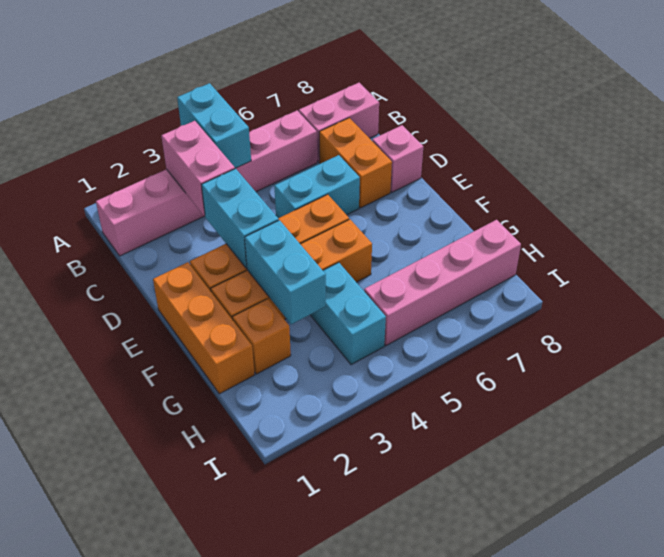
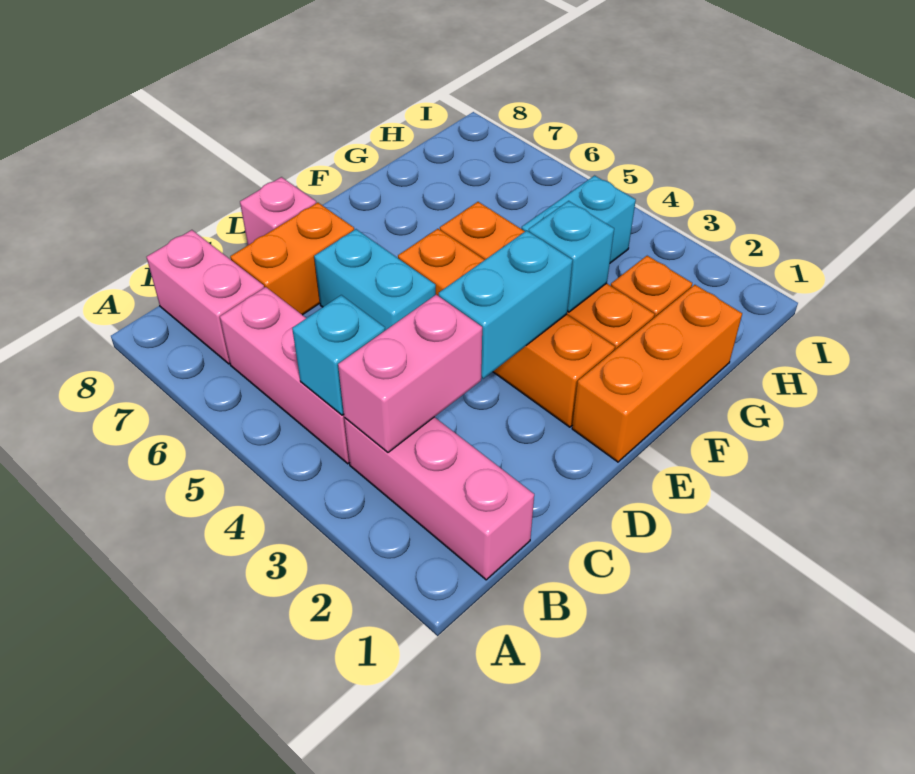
cyan 1x2 brick [177,83,251,168] -> cyan 1x1 brick [292,295,385,415]
cyan 1x2 brick [245,220,326,324] -> cyan 1x1 brick [529,201,614,312]
pink 1x4 brick [364,220,521,346] -> none

